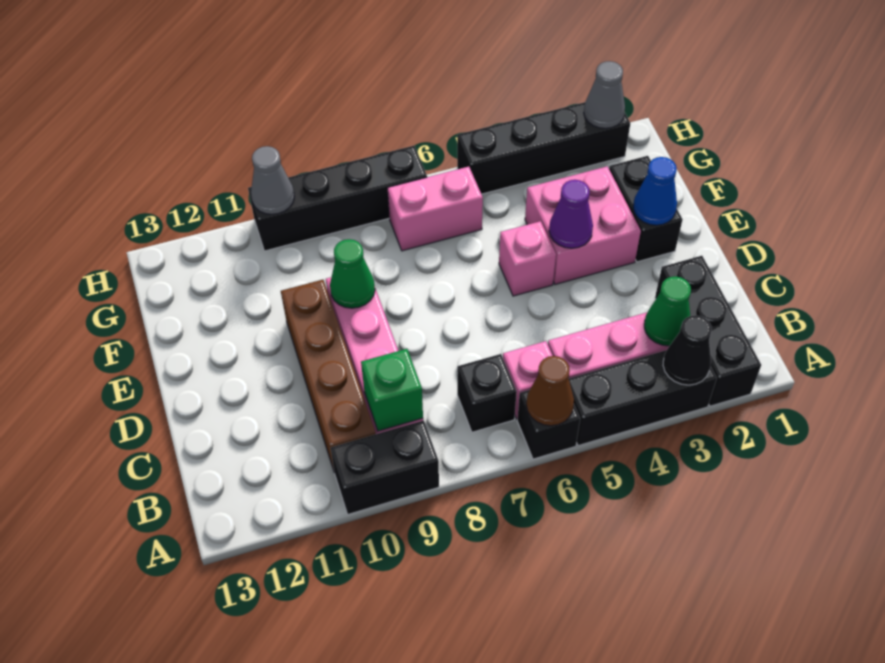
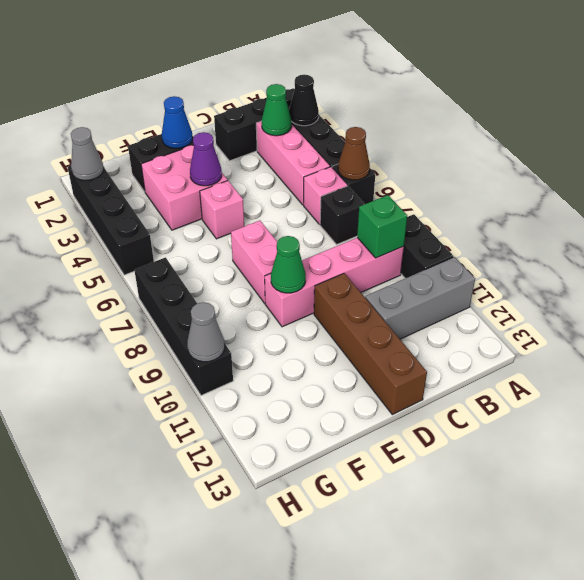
none -> grey 1x3 brick [365,257,475,339]
brown 1x4 brick [281,280,376,470] -> brown 1x4 brick turned to [314,273,427,415]
pink 1x2 brick [387,167,483,251] -> pink 1x2 brick moved to [231,221,277,303]

